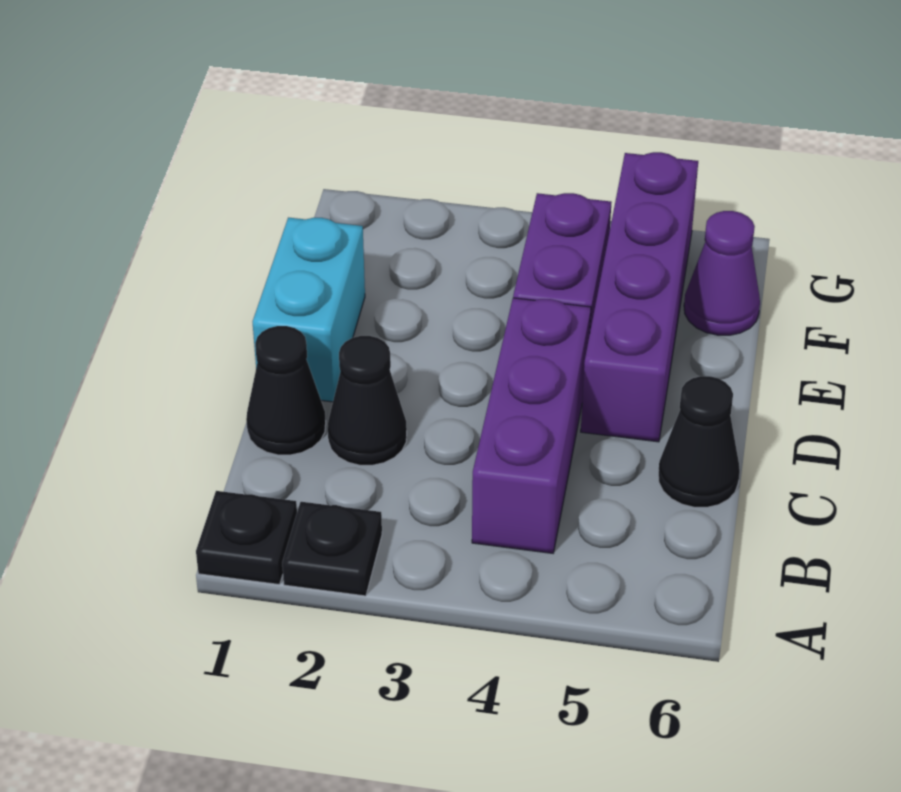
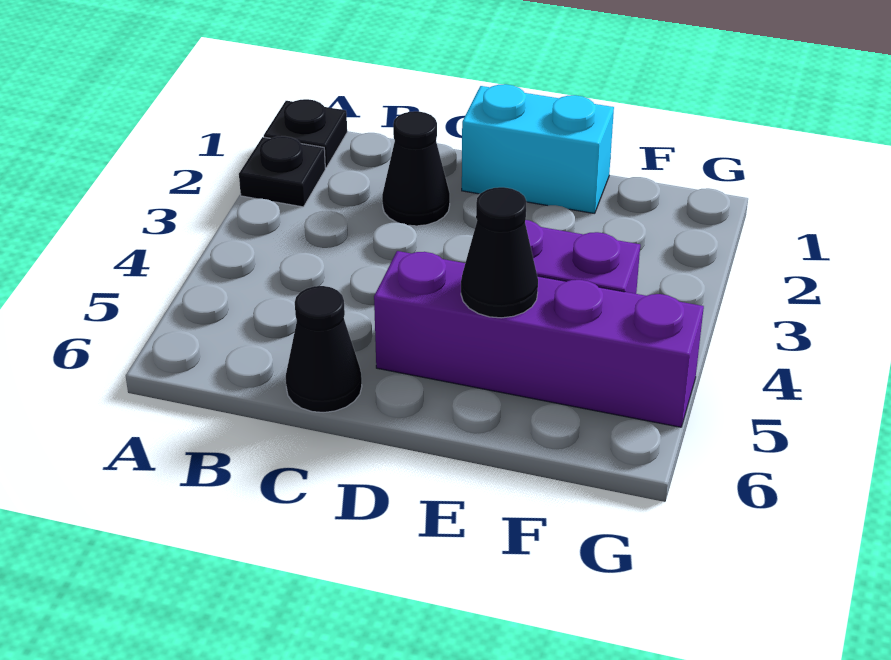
purple 1x3 brick [472,298,591,553] -> none
black 1x1 cone [246,326,326,455] -> black 1x1 cone moved to [461,187,538,318]
purple 1x1 cone [684,211,760,335] -> none

